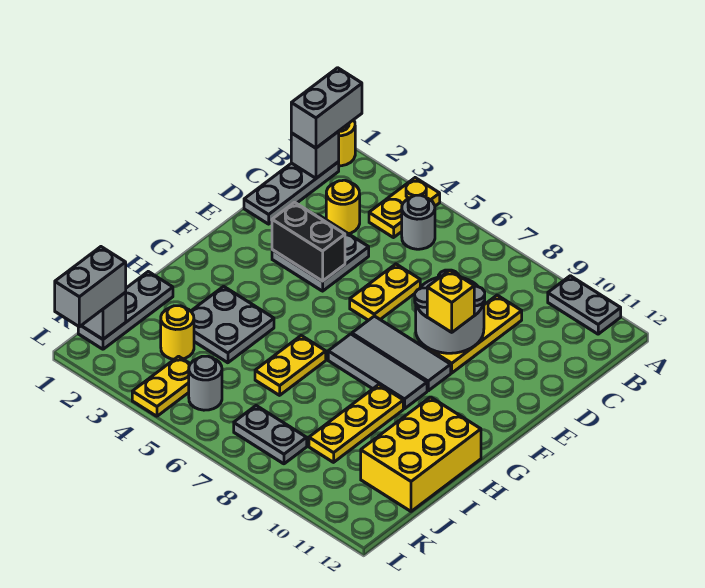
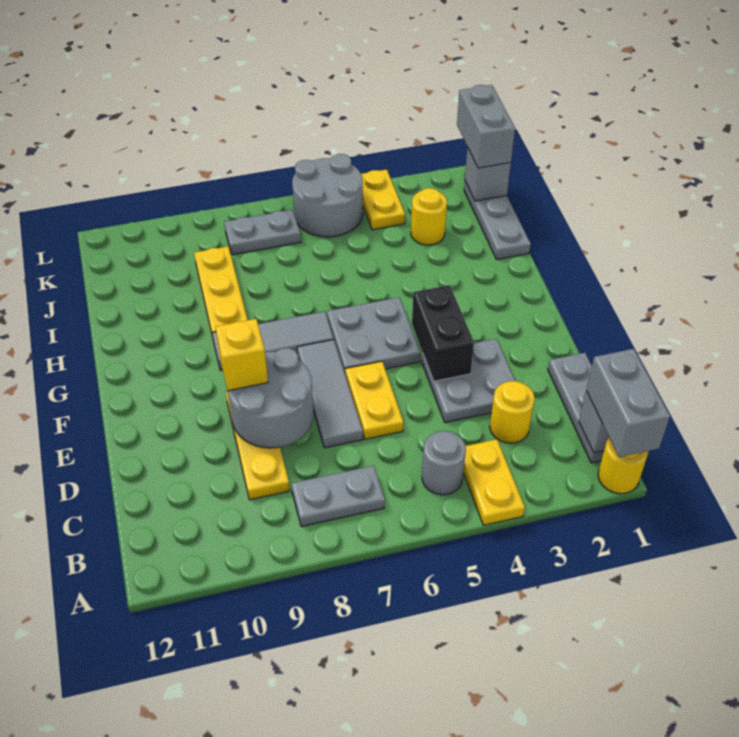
grey 1x2 plate [548,276,621,334] -> grey 1x2 plate moved to [291,466,385,527]
black 1x2 brick [272,202,345,281] -> black 1x2 brick turned to [412,285,474,381]
grey 1x3 tile [352,316,451,391] -> grey 1x3 tile turned to [297,340,363,448]
grey 2x2 plate [191,286,274,363] -> grey 2x2 plate moved to [327,297,420,372]
yellow 1x2 plate [255,336,326,395] -> none
yellow 2x3 brick [361,397,481,511] -> none
grey 1x1 round brick [189,356,222,410] -> grey 2x2 round brick [292,154,363,237]

